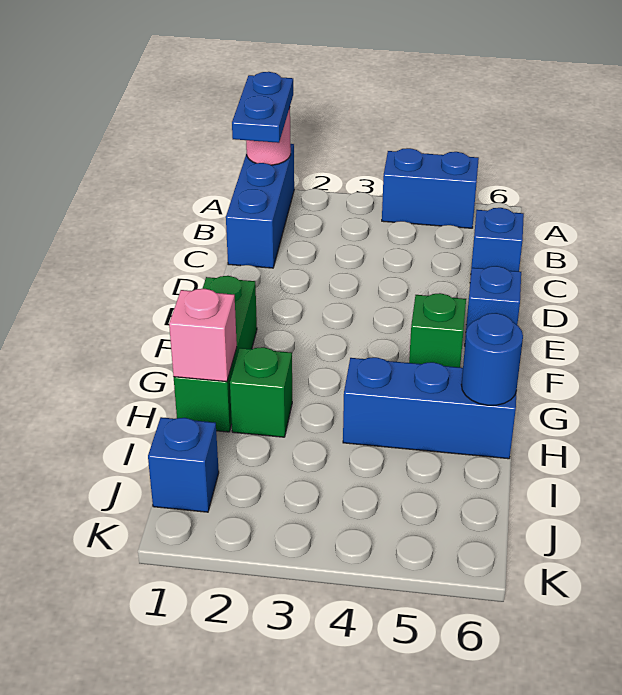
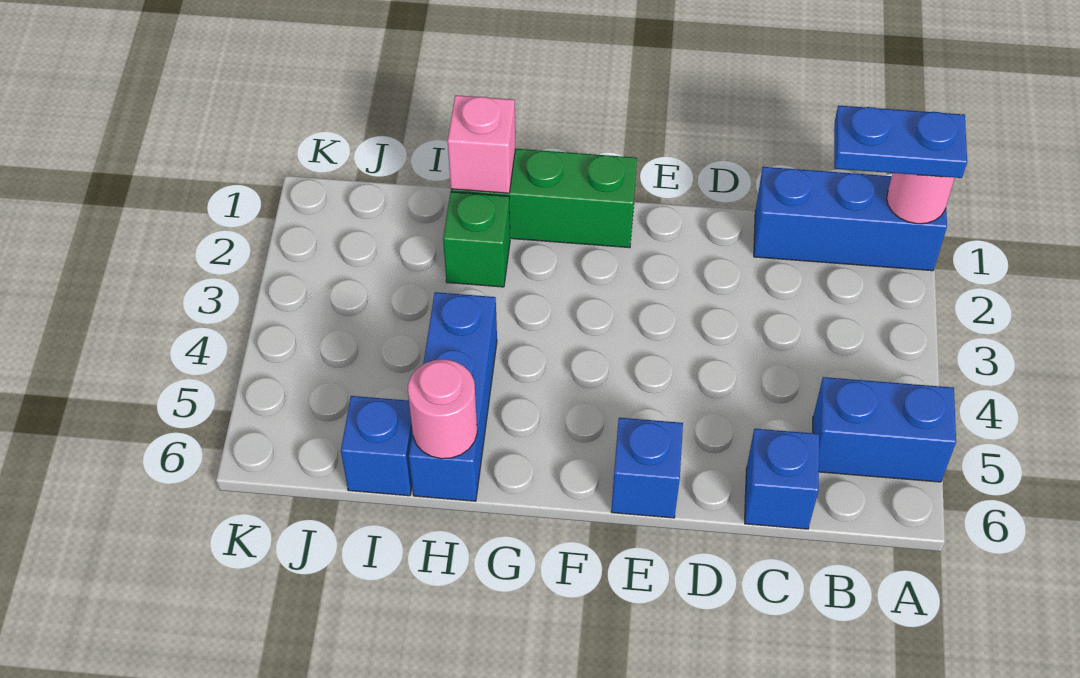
blue 1x2 brick [382,148,479,228] -> blue 1x2 brick turned to [813,377,956,482]
green 1x1 brick [409,293,466,367] -> none
blue 1x1 round brick [461,313,523,405] -> pink 1x1 round brick [408,359,477,459]
blue 1x1 brick [148,417,219,512] -> blue 1x1 brick moved to [341,396,413,496]

